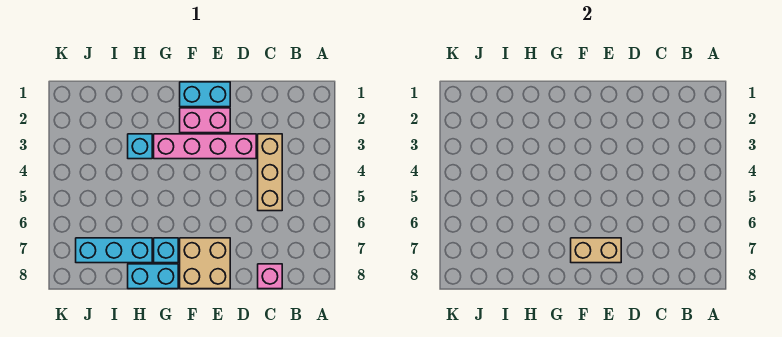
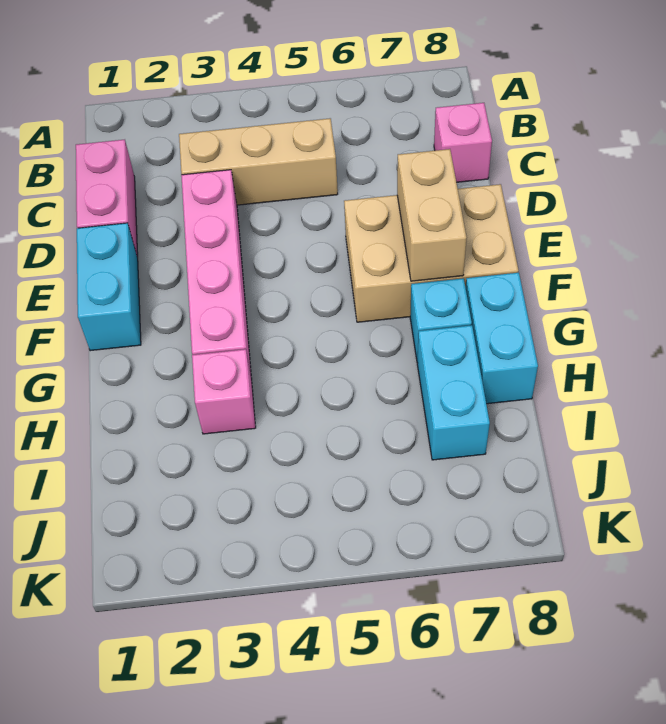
pink 1x2 brick [180,108,230,133] -> pink 1x2 brick moved to [76,140,138,257]
tan 2x2 brick [180,238,230,289] -> tan 2x3 brick [344,184,519,322]
cyan 1x1 brick [128,134,152,159] -> pink 1x1 brick [192,349,256,434]
cyan 1x3 brick [76,238,152,263] -> cyan 1x2 brick [417,325,490,460]

